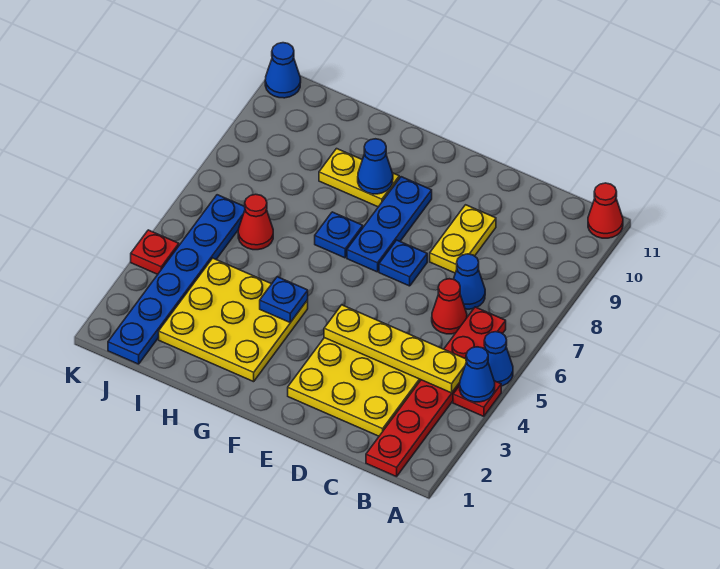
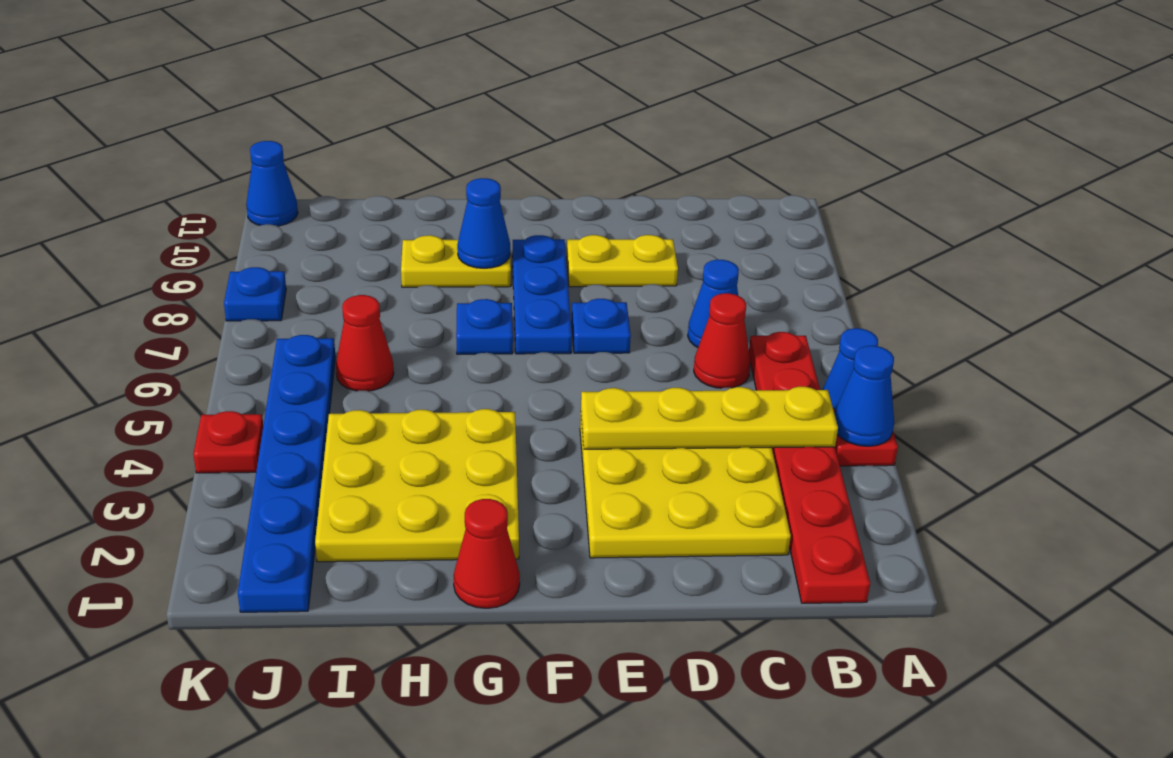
red 1x1 cone [588,183,623,238] -> red 1x1 cone moved to [454,499,520,608]
yellow 1x2 plate [430,205,496,273] -> yellow 1x2 plate turned to [567,235,678,287]
blue 1x1 plate [260,277,308,322] -> blue 1x1 plate moved to [224,267,286,321]

